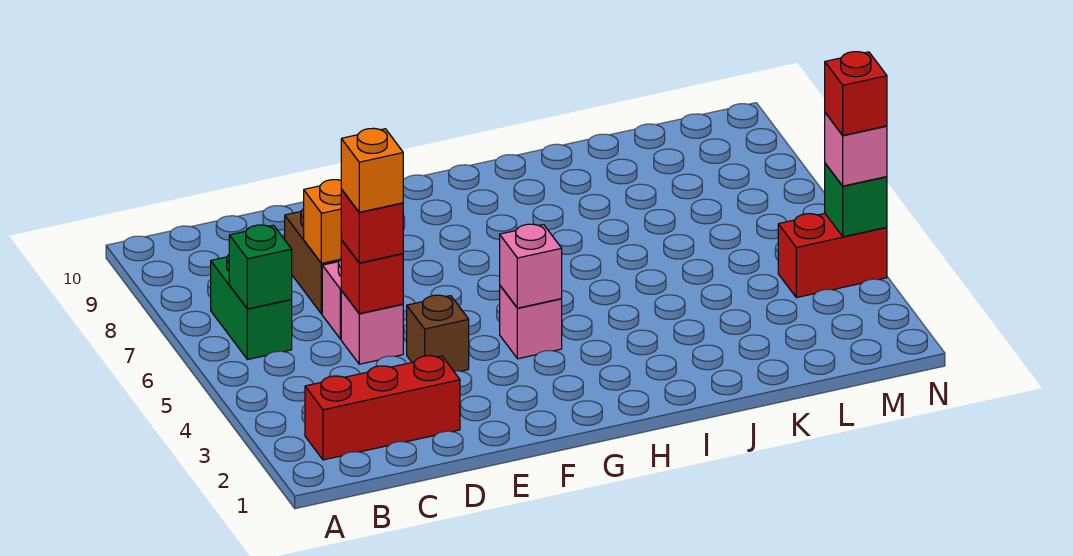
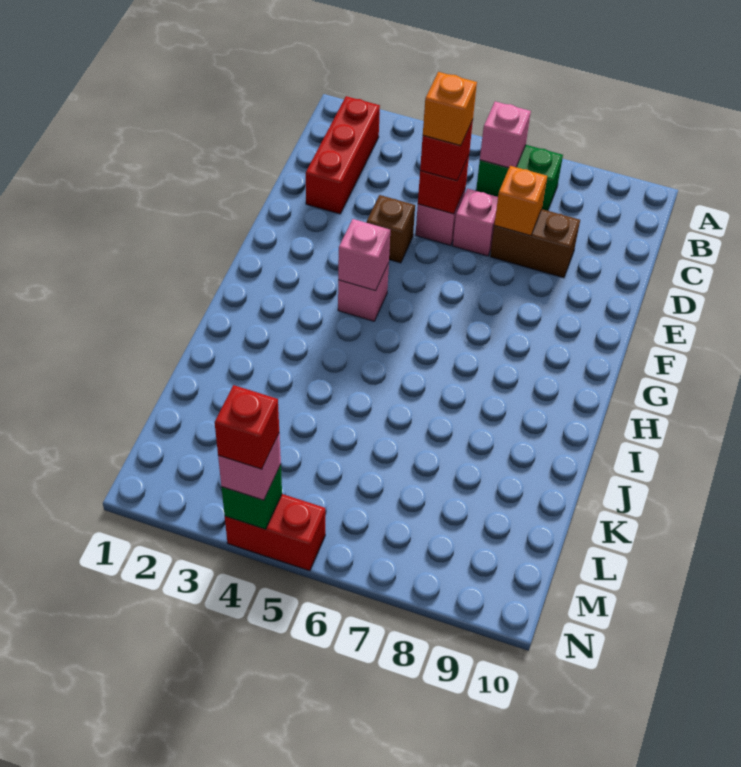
green 1x1 brick [229,225,292,309] -> pink 1x1 brick [480,101,531,168]
red 1x2 brick [778,214,887,298] -> red 1x2 brick turned to [225,494,325,571]

